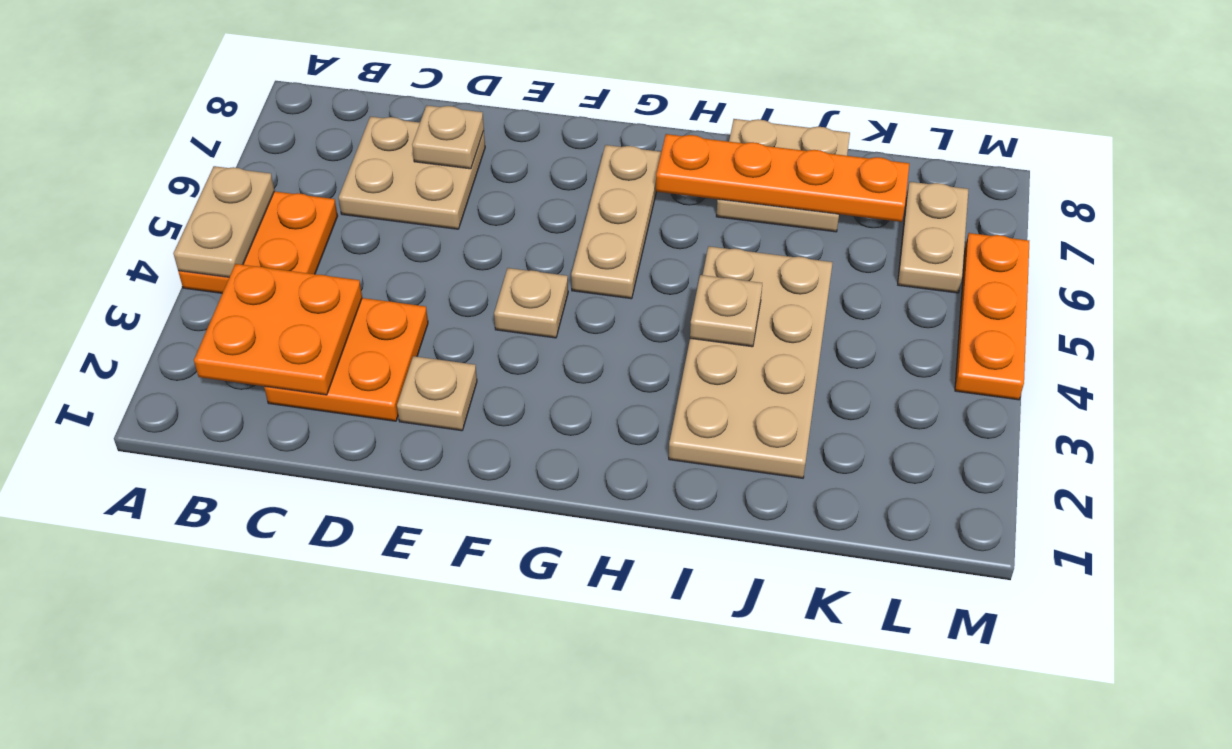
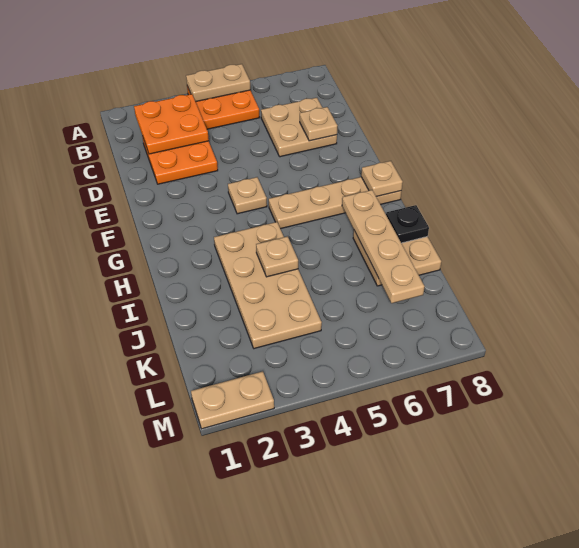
tan 1x1 plate [397,356,477,431] -> tan 1x1 plate moved to [361,161,403,197]
tan 1x3 plate [571,145,661,299] -> tan 1x4 plate [269,177,401,229]
orange 1x4 plate [656,134,909,222] -> tan 1x4 plate [342,190,425,303]
tan 2x4 plate [669,246,833,478] -> tan 2x4 plate turned to [214,222,322,349]
none -> black 1x1 plate [386,205,429,243]
tan 1x2 plate [898,182,968,293] -> tan 1x2 plate moved to [191,371,274,429]
orange 1x3 plate [955,233,1029,400] -> none

